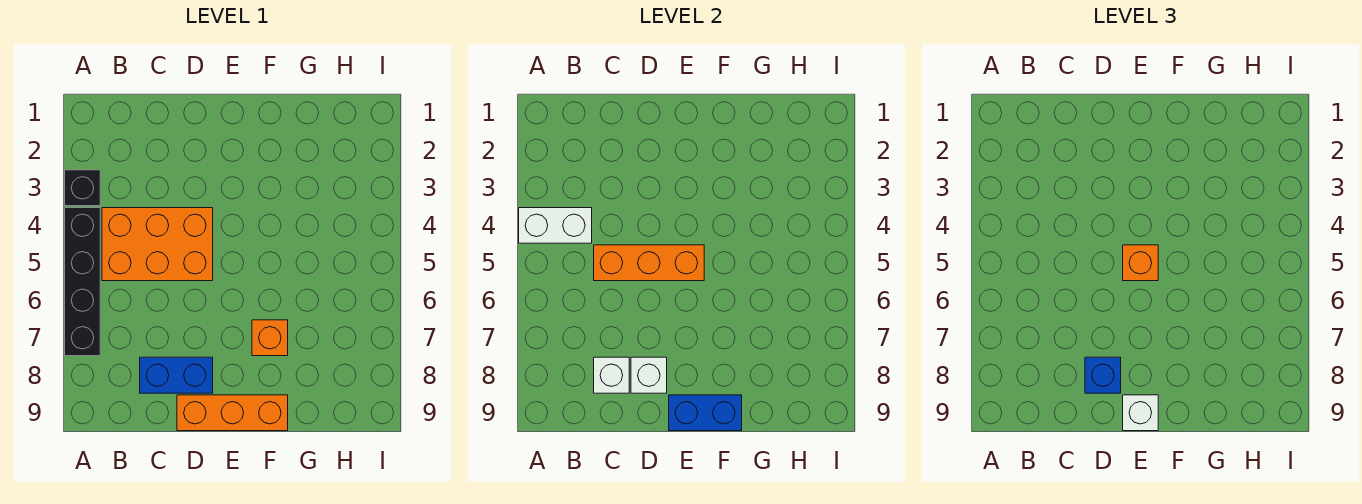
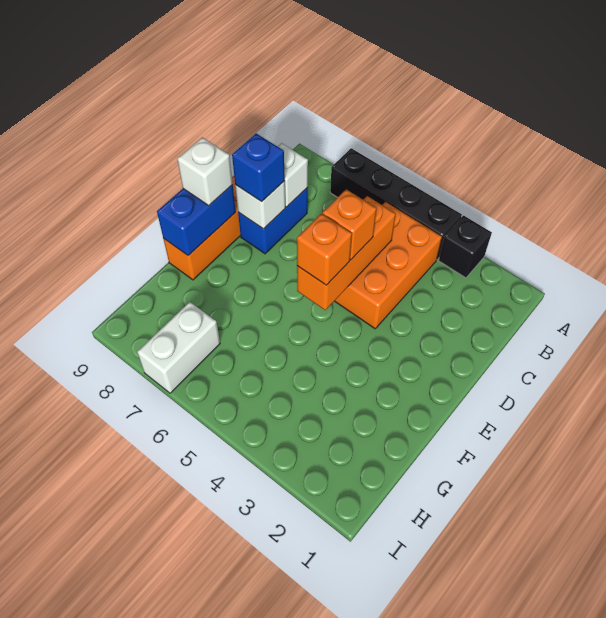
white 1x2 brick [519,208,592,243] -> white 1x2 brick moved to [137,302,220,393]
orange 1x1 brick [252,320,288,356] -> orange 1x1 brick moved to [323,189,377,260]

